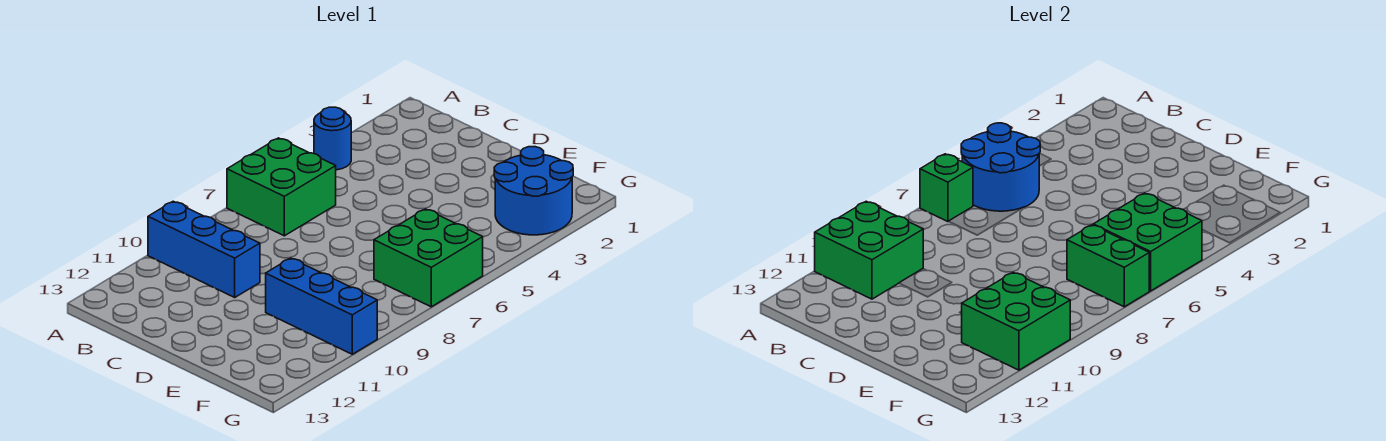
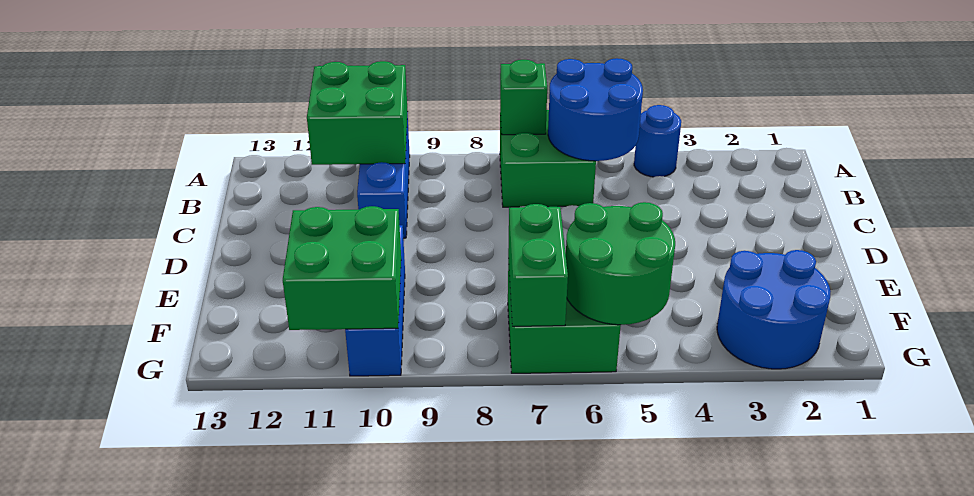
green 2x2 brick [1093,193,1202,291] -> green 2x2 round brick [566,202,675,325]

